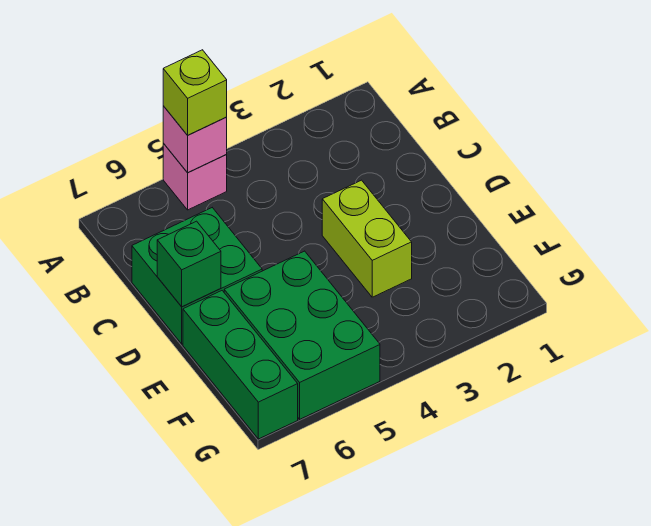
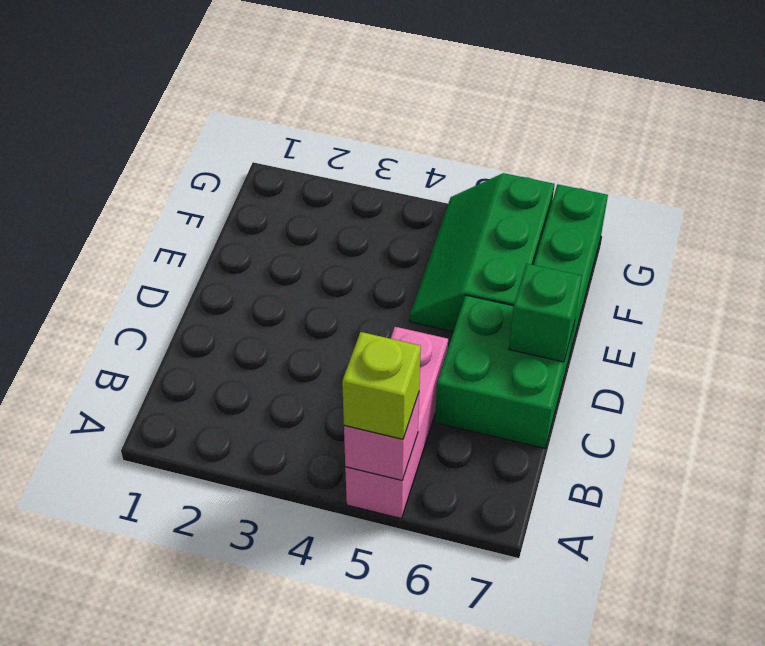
pink 1x1 brick [163,143,227,210] -> pink 1x3 brick [345,327,448,518]
lime 1x2 brick [322,180,412,297] -> none
green 2x3 brick [224,251,380,419] -> green 2x3 slope [410,173,555,332]

